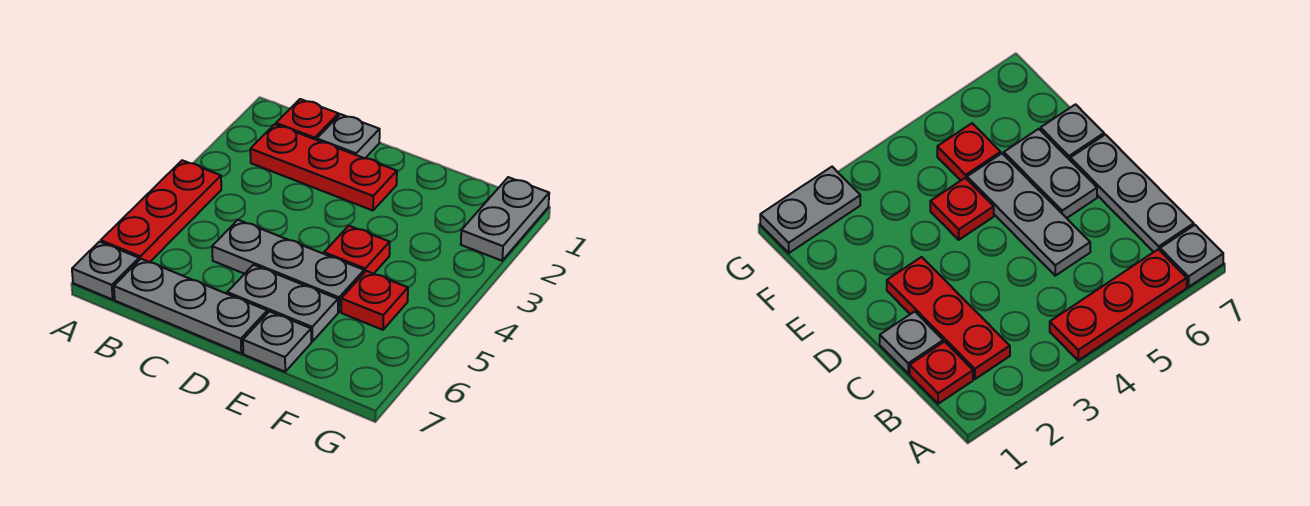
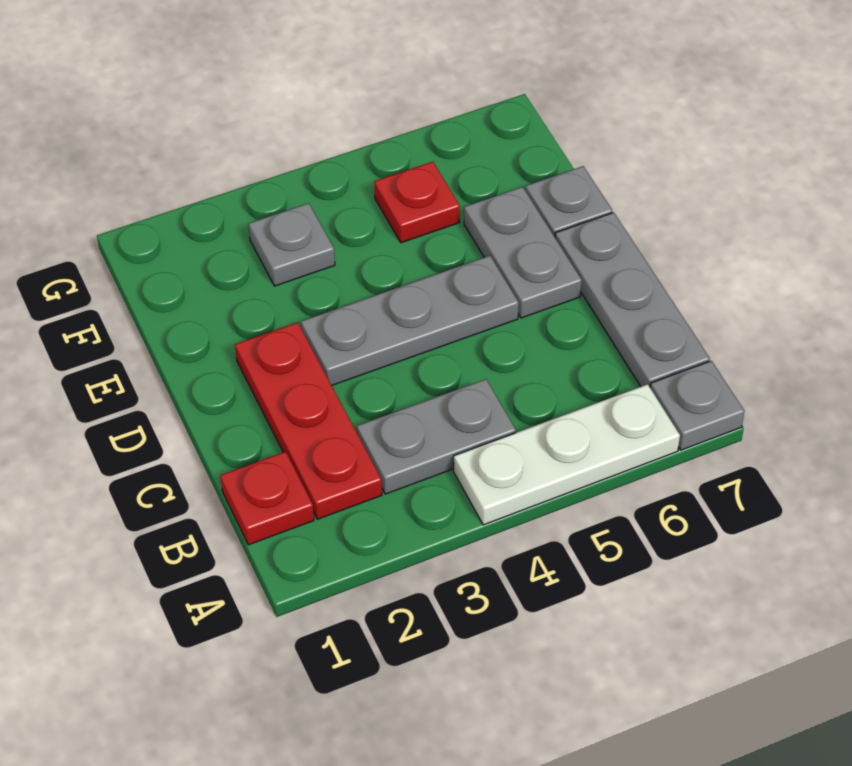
red 1x3 plate [101,160,221,262] -> white 1x3 plate [454,384,680,525]
grey 1x1 plate [317,114,380,158] -> grey 1x1 plate moved to [249,203,335,286]
grey 1x3 plate [212,220,364,312] -> grey 1x3 plate turned to [301,256,519,385]
red 1x1 plate [324,226,390,274] -> none
grey 1x2 plate [461,177,549,261] -> grey 1x2 plate moved to [357,379,516,494]

